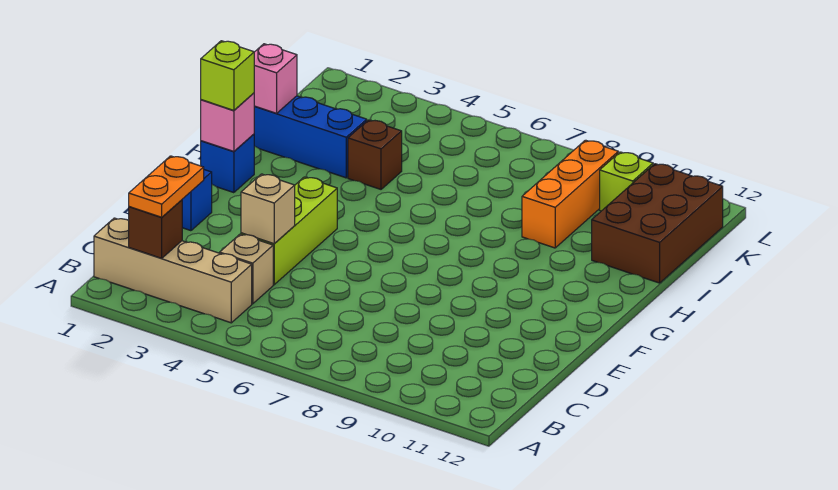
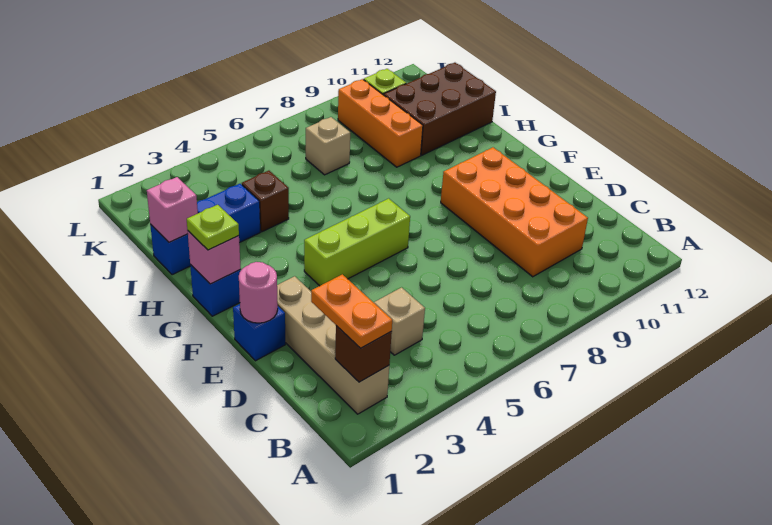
tan 1x4 brick [94,218,252,323] -> tan 1x4 brick turned to [277,276,389,414]
none -> orange 2x4 brick [441,147,588,277]
lime 1x3 brick [241,177,337,285] -> lime 1x3 brick turned to [304,198,410,286]
tan 1x1 brick [241,174,295,244] -> tan 1x1 brick moved to [306,117,350,175]
none -> pink 1x1 round brick [239,262,278,323]
lime 1x1 brick [201,41,254,110] -> lime 1x1 plate [187,205,239,250]
brown 2x3 brick [592,164,723,283] -> brown 2x3 brick turned to [384,63,496,155]

